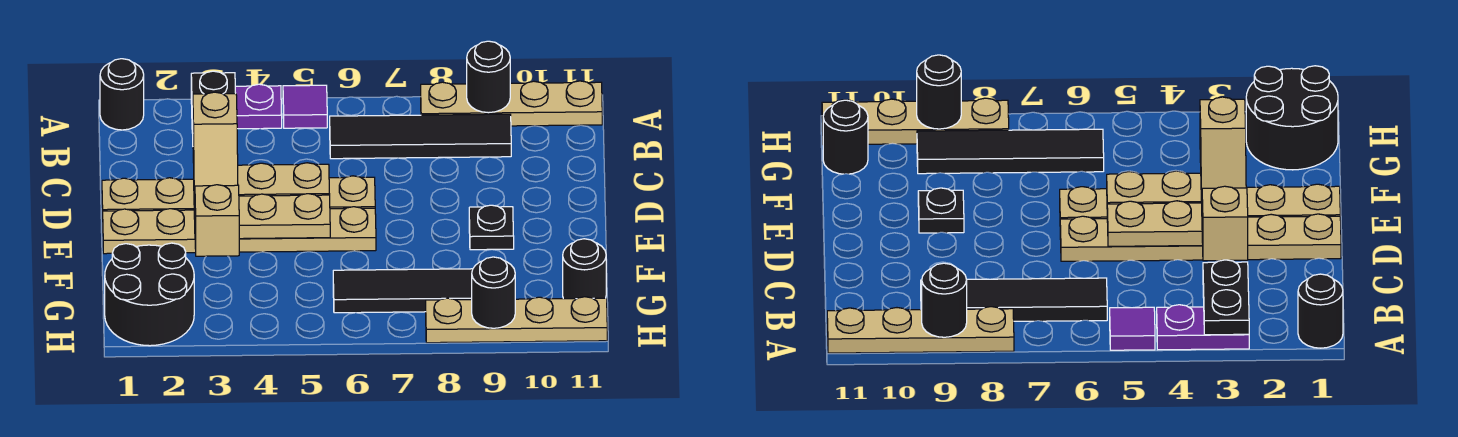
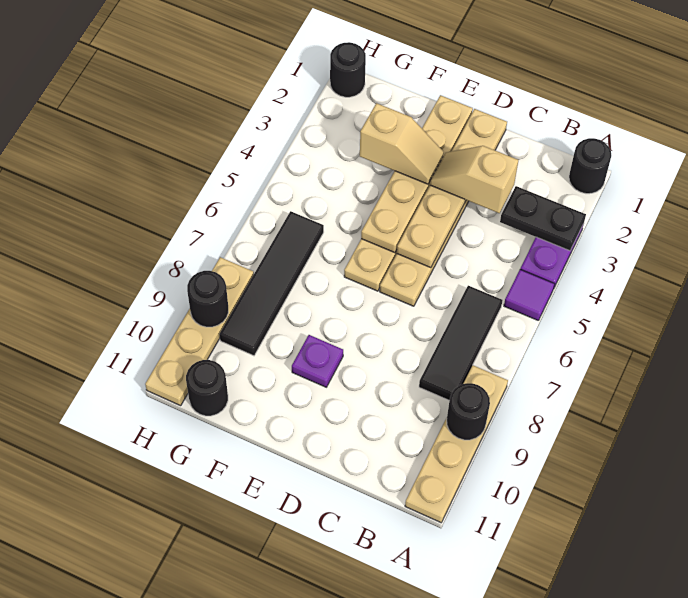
black 1x4 tile [330,114,511,159] -> black 1x3 tile [419,286,502,401]
black 1x1 plate [469,205,514,250] -> purple 1x1 plate [292,335,343,387]
black 2x2 round brick [105,243,194,346] -> black 1x1 round brick [330,42,366,97]

